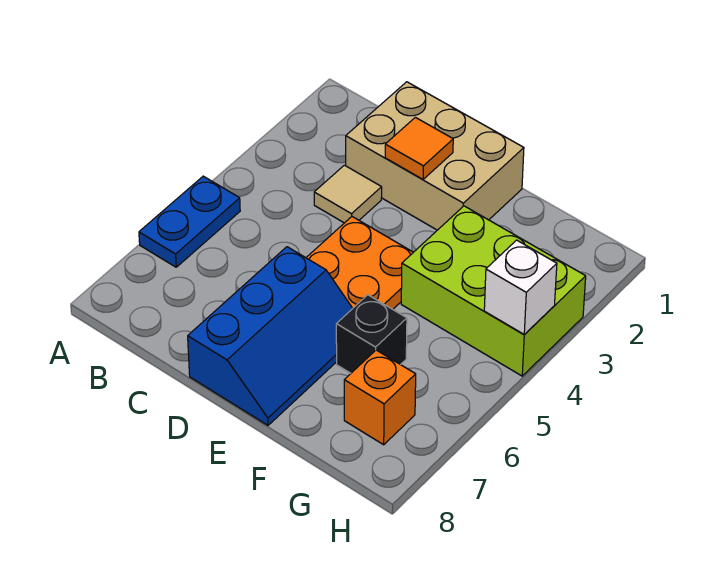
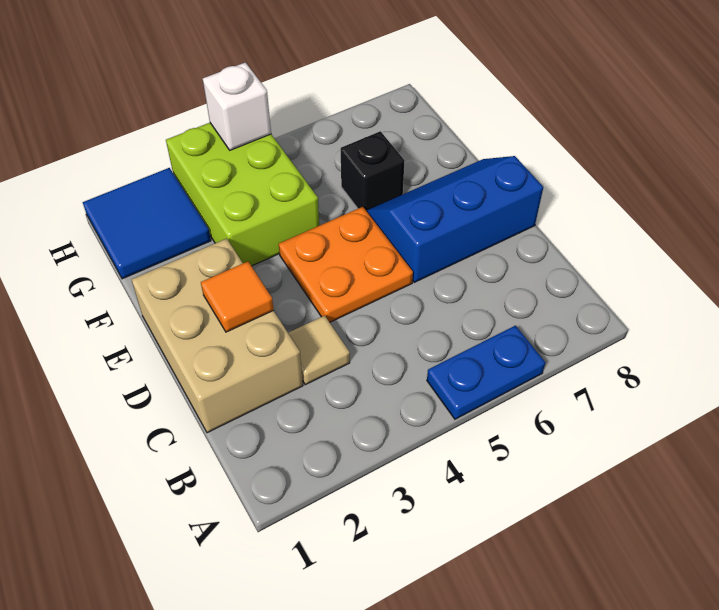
none -> blue 2x2 tile [83,168,211,279]
orange 1x1 brick [344,350,416,445] -> none

